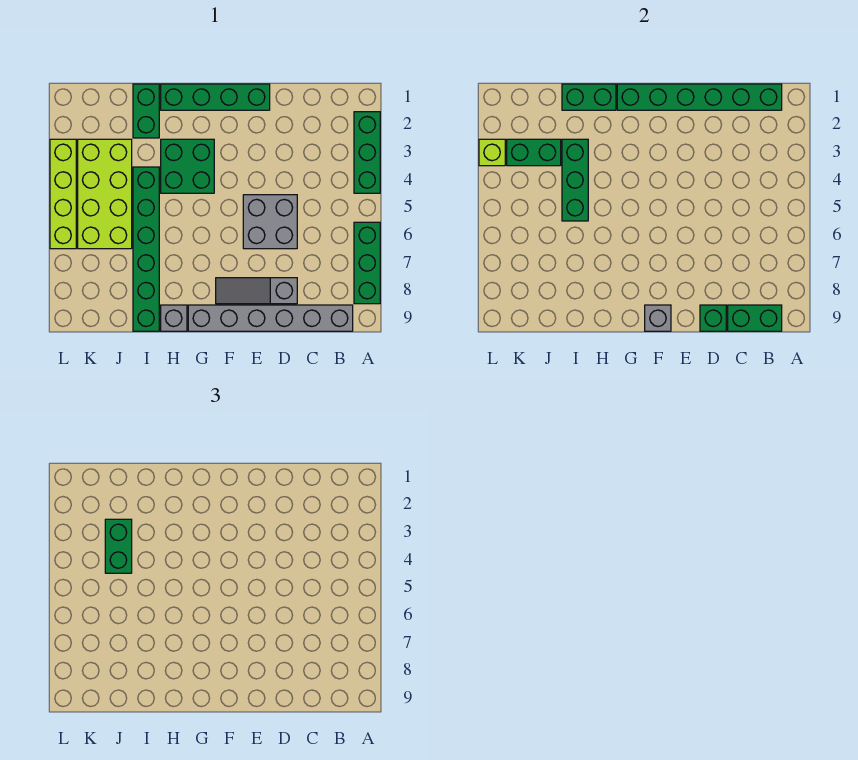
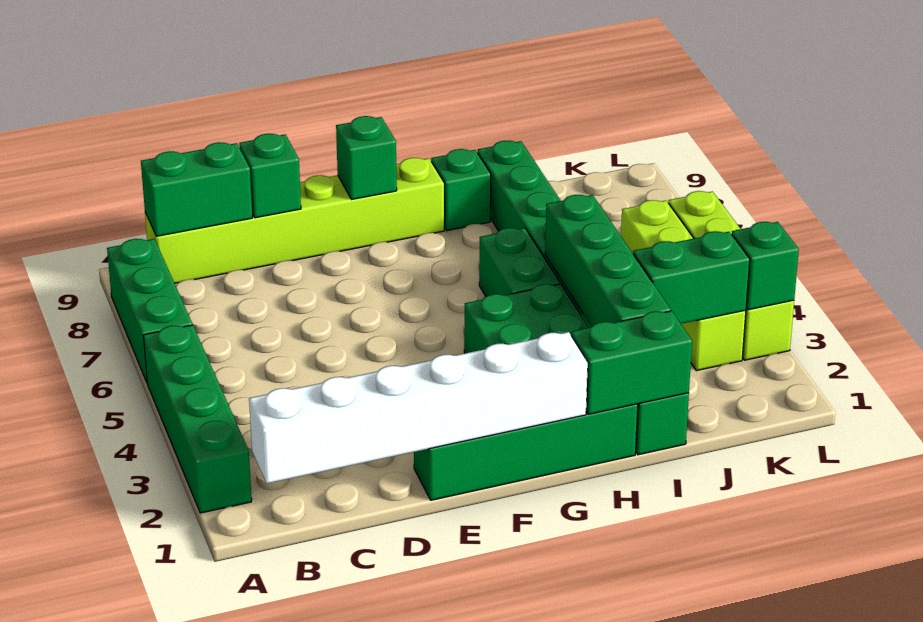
green 1x3 brick [354,112,380,193] -> green 1x4 brick [143,325,252,513]
green 1x6 brick [617,84,782,110] -> white 1x6 brick [249,332,588,483]
grey 1x6 brick [188,305,353,331] -> lime 1x6 brick [145,158,444,283]
grey 2x2 brick [243,195,297,249] -> none
grey 1x3 slope [216,278,297,304] -> none
grey 1x1 brick [645,305,671,331] -> green 1x1 brick [336,116,397,199]
grey 1x1 brick [161,305,187,331] -> green 1x1 brick [431,149,491,231]
green 1x3 brick [562,139,588,221] -> green 1x4 brick [545,195,671,327]
lime 2x4 brick [78,139,132,249] -> lime 1x4 brick [621,200,746,371]
green 1x2 brick [105,519,132,573] -> green 1x2 brick moved to [479,228,560,296]
lime 1x1 brick [479,139,505,166] -> green 1x1 brick [732,222,799,310]

